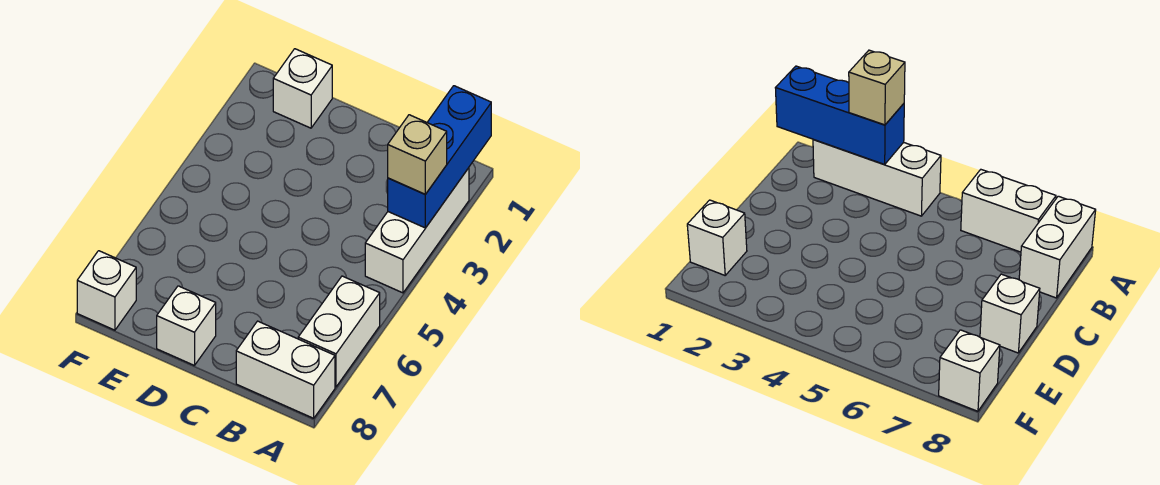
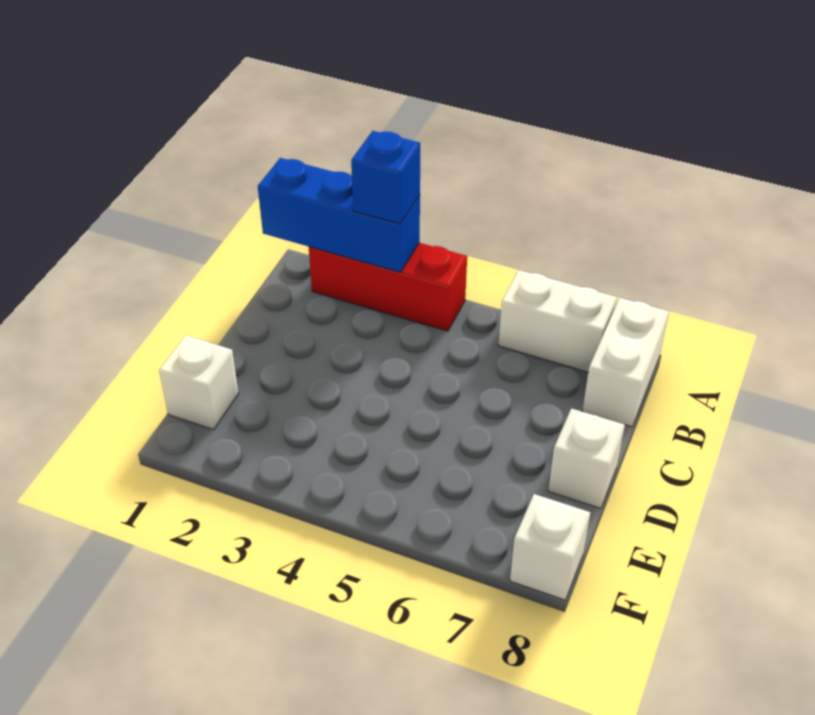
white 1x3 brick [365,168,469,293] -> red 1x3 brick [309,243,467,331]
tan 1x1 brick [388,115,447,194] -> blue 1x1 brick [351,131,420,224]

